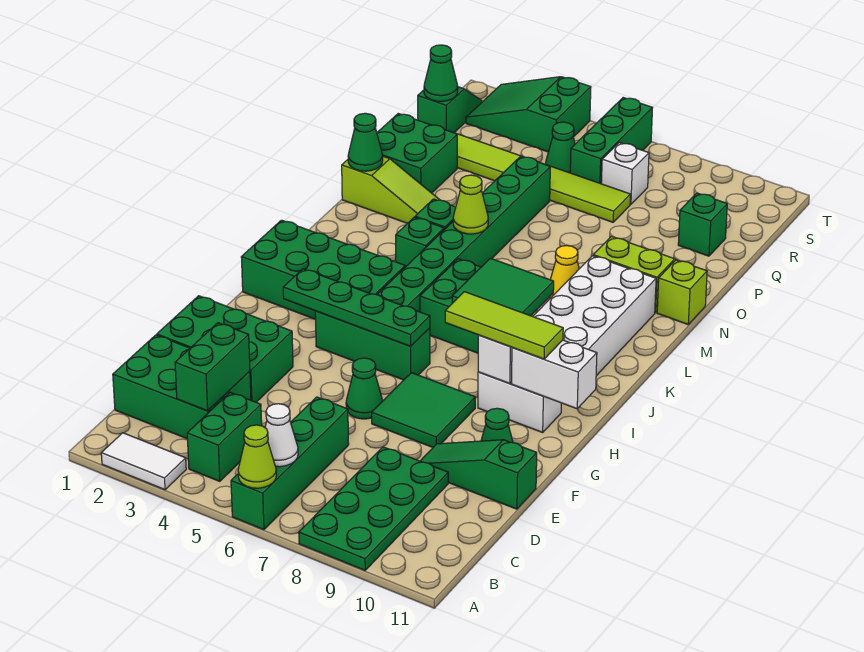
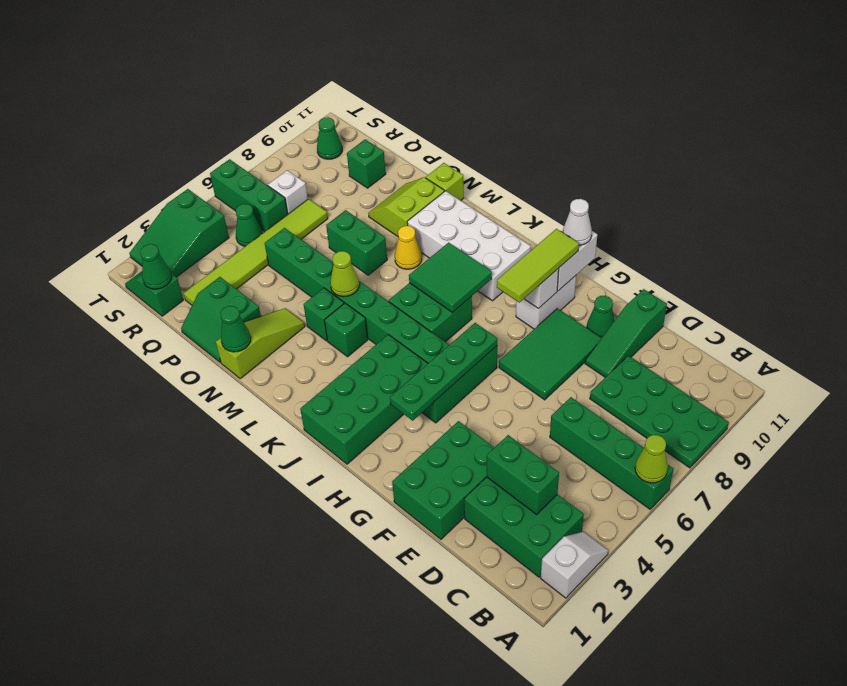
white 1x2 tile [101,433,186,490] -> white 1x2 slope [541,532,608,598]
green 1x2 brick [187,392,262,481] -> green 1x2 brick moved to [326,210,387,275]
white 1x1 cone [265,404,298,467] -> white 1x1 cone moved to [563,199,592,245]
green 2x3 brick [113,335,251,439] -> green 2x3 brick turned to [464,477,584,577]
green 1x1 cone [346,358,383,419] -> green 1x1 cone moved to [317,117,342,159]
green 2x2 tile [372,373,475,447] -> green 2x3 tile [499,309,601,400]
green 2x2 brick [377,114,457,193] -> green 2x2 slope [181,277,261,363]

